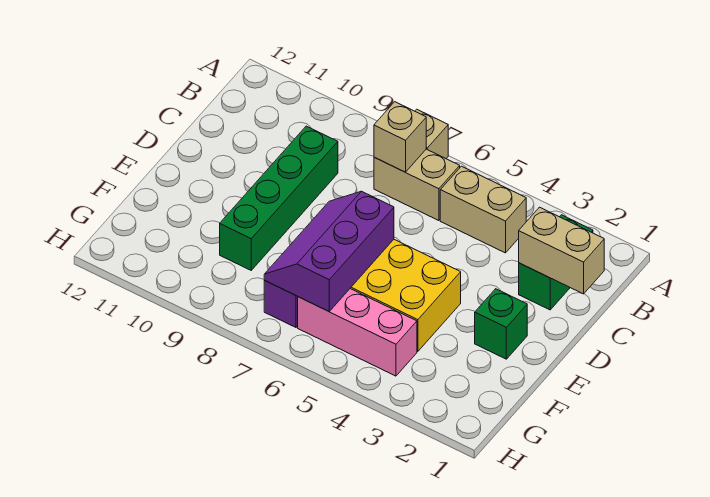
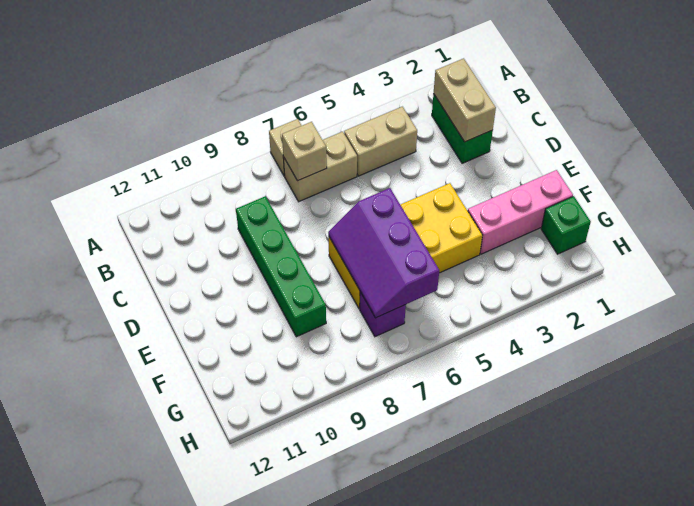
tan 1x2 brick [519,207,604,294] -> tan 1x2 brick turned to [434,58,496,142]
green 1x1 brick [475,289,527,359] -> green 1x1 brick moved to [541,196,591,254]
pink 1x3 brick [298,289,417,376] -> pink 1x3 brick moved to [468,170,573,254]

